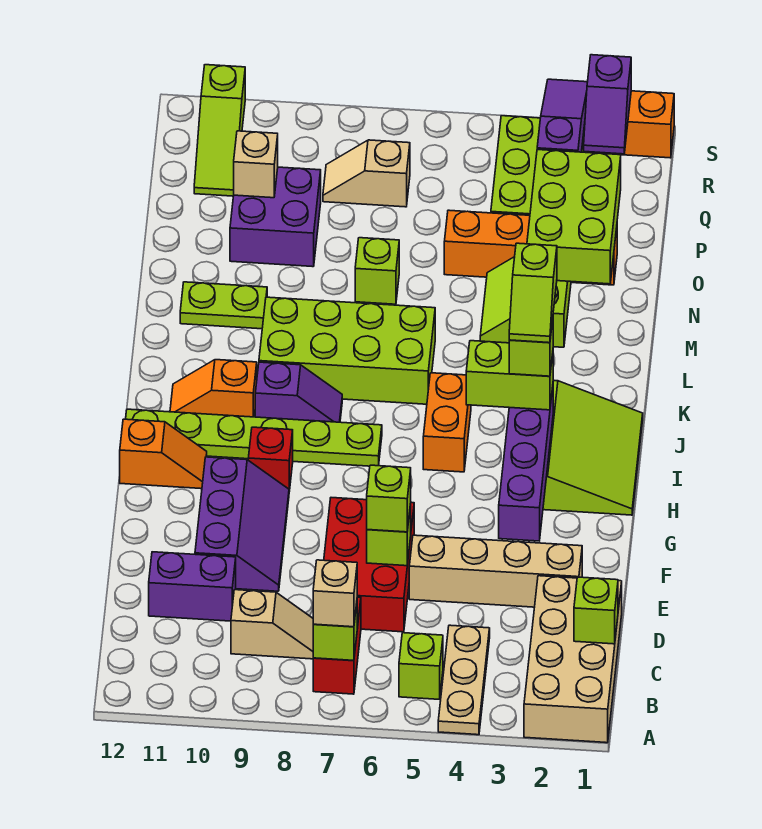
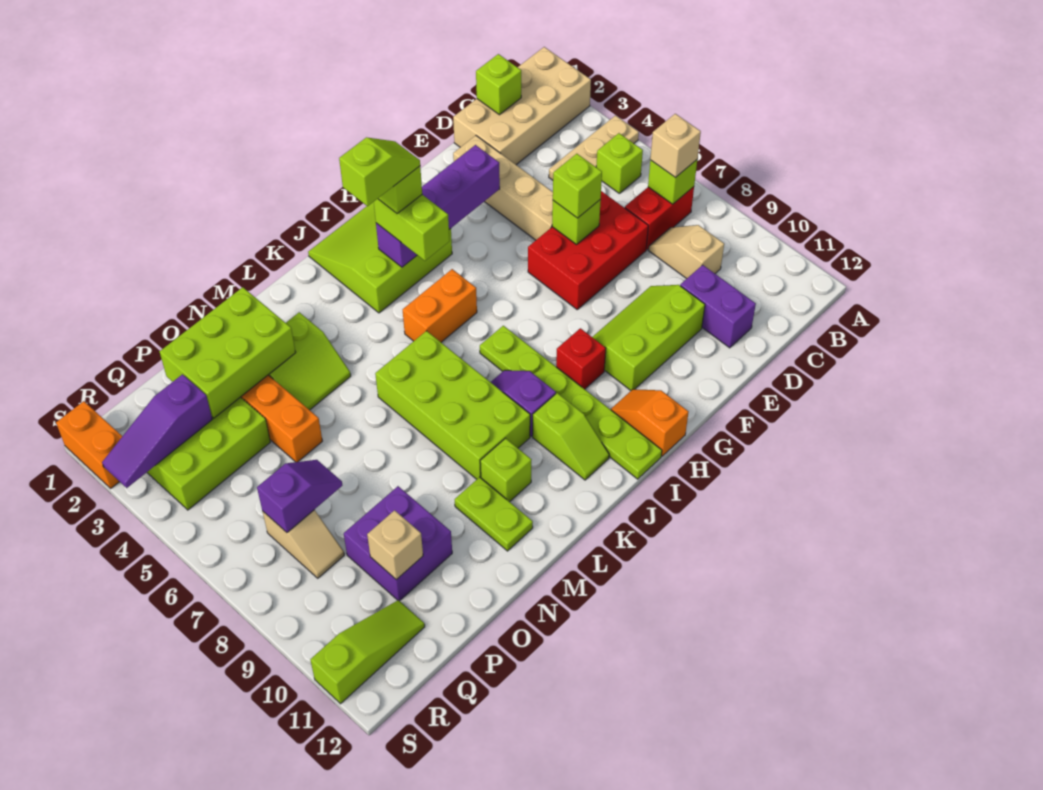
purple 2x3 slope [195,457,289,591] -> lime 2x3 slope [593,285,705,390]
orange 1x2 slope [170,360,257,417] -> lime 1x2 slope [533,393,609,480]
lime 1x1 brick [355,238,399,304] -> lime 1x1 brick moved to [480,438,531,502]
purple 1x2 slope [584,55,631,154] -> purple 1x2 slope moved to [257,460,342,532]

